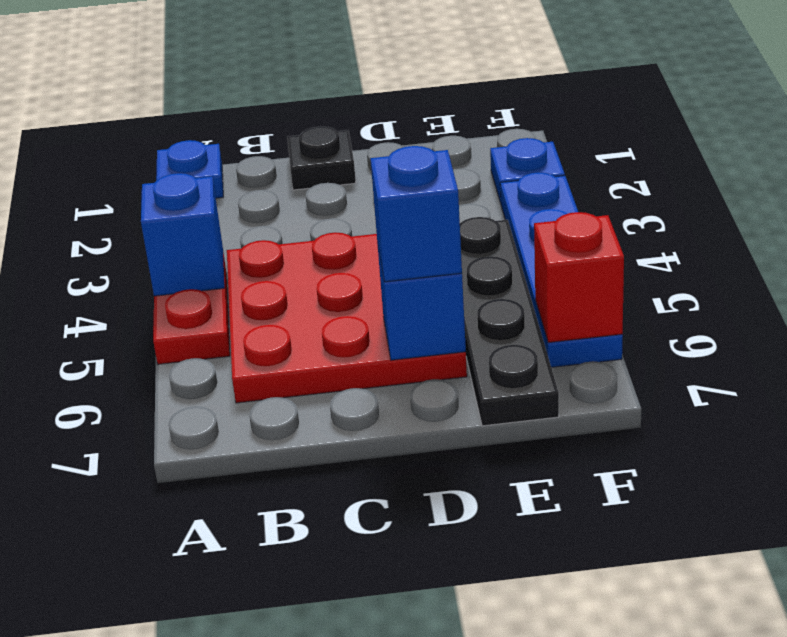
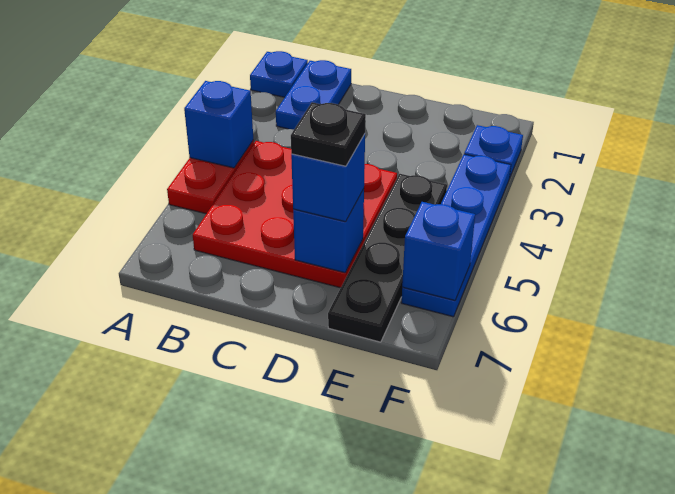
none -> blue 1x2 plate [276,60,351,130]
black 1x1 plate [287,127,356,190] -> black 1x1 plate moved to [291,102,366,166]
red 1x1 brick [534,212,624,343] -> blue 1x1 brick [402,202,475,301]

